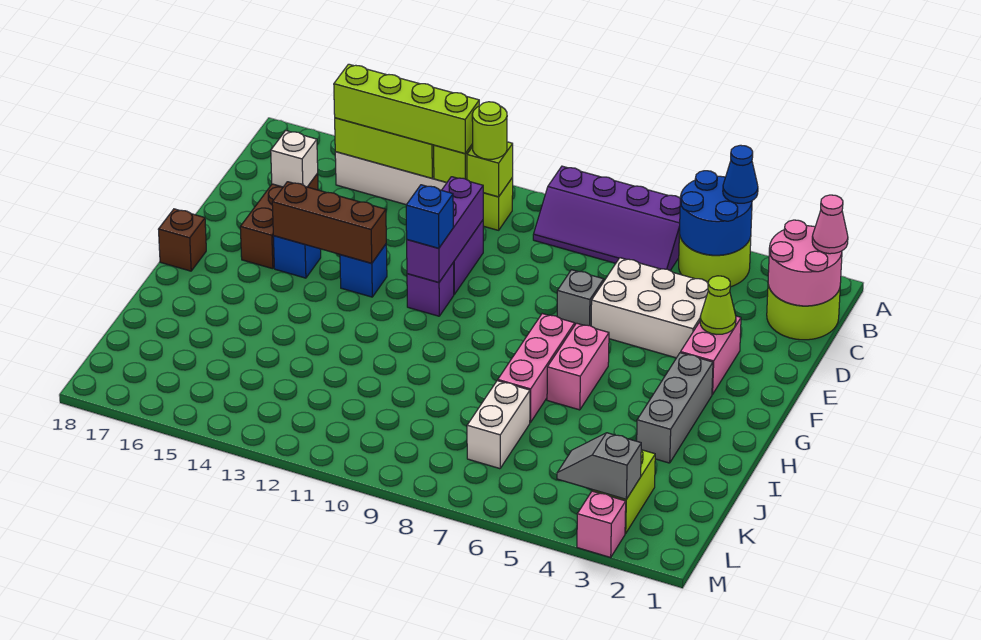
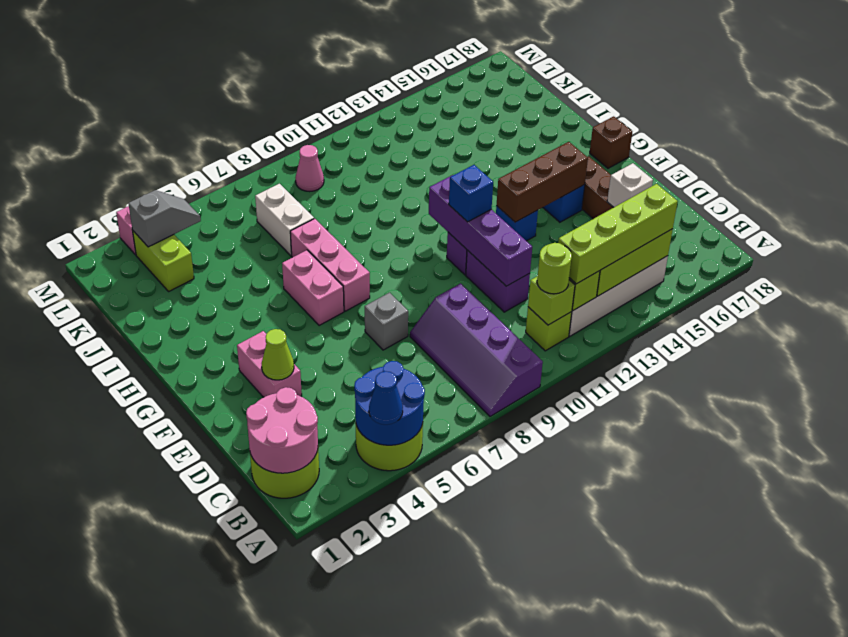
purple 2x4 slope [533,166,680,271] -> purple 2x4 slope turned to [410,283,543,417]
pink 1x1 cone [812,195,848,254] -> pink 1x1 cone moved to [295,145,324,192]
white 2x3 brick [591,258,708,358] -> none
purple 1x3 brick [407,177,483,283] -> purple 1x4 brick [429,175,532,286]
grey 1x3 brick [637,353,713,463] -> none

